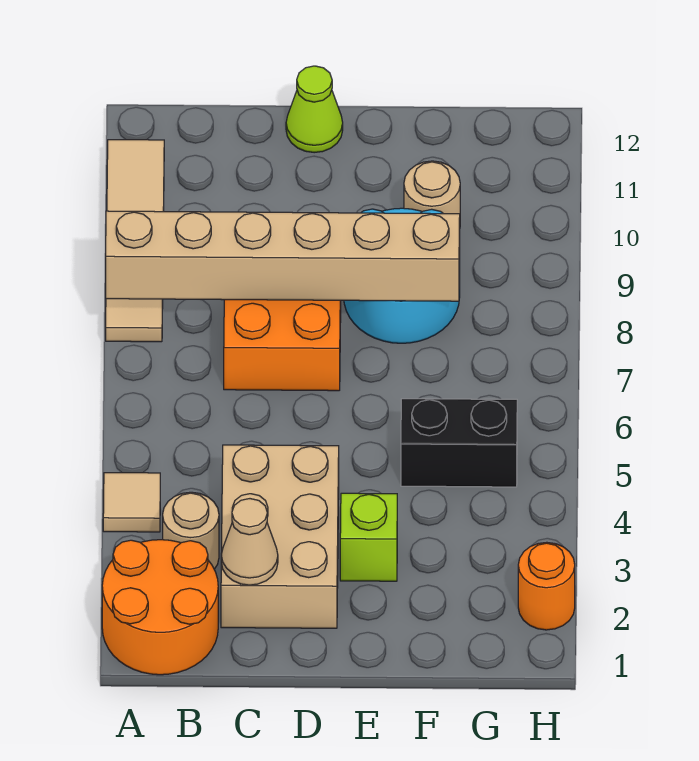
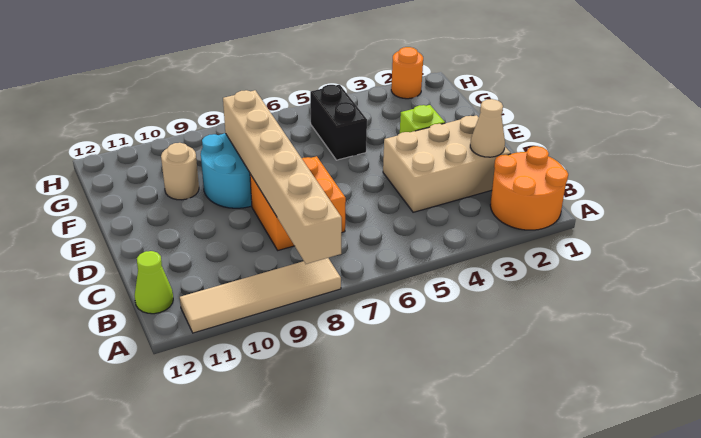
tan 1x1 tile [103,473,160,532] -> none
tan 1x1 round brick [163,492,219,569] -> none
lime 1x1 cone [286,66,343,153] -> lime 1x1 cone moved to [134,251,173,314]

